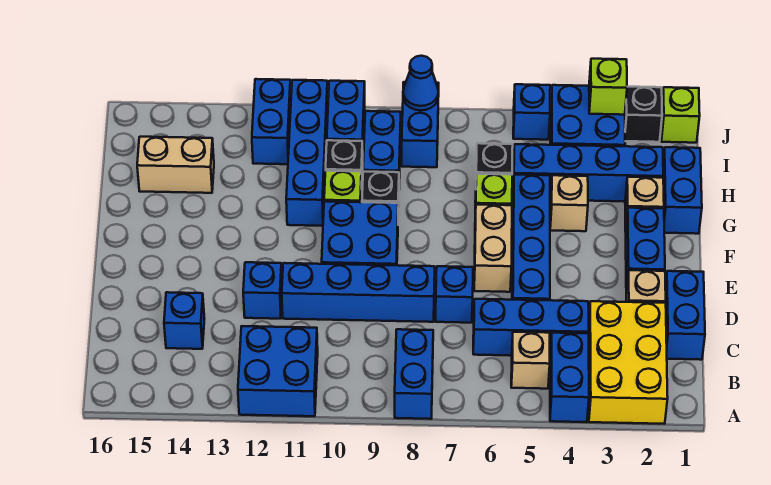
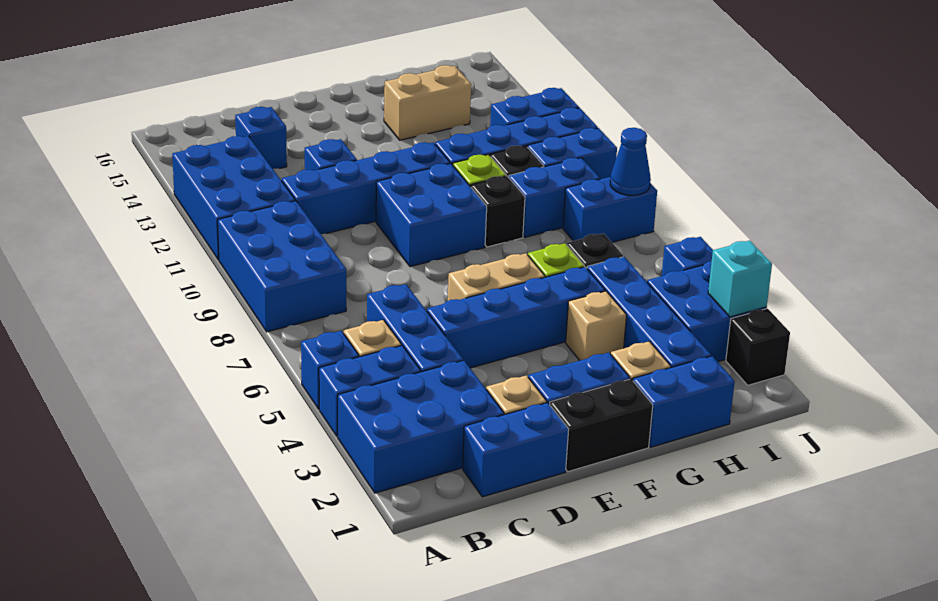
yellow 2x3 brick [589,301,668,424] -> blue 2x3 brick [338,360,504,493]
blue 1x2 brick [395,329,433,419] -> blue 2x3 brick [218,201,346,332]
blue 2x2 brick [238,326,318,416] -> blue 2x3 brick [172,136,295,260]
blue 1x1 brick [435,266,473,323] -> blue 1x1 brick moved to [301,331,359,409]
blue 1x4 brick [282,263,435,322] -> blue 1x4 brick turned to [282,142,450,234]
none -> black 1x2 brick [550,379,653,472]
tan 1x2 brick [137,137,214,193] -> tan 1x2 brick turned to [384,65,471,140]
lime 1x1 brick [661,87,700,143] -> none
lime 1x1 brick [589,59,627,115] -> cyan 1x1 brick [708,241,772,317]

